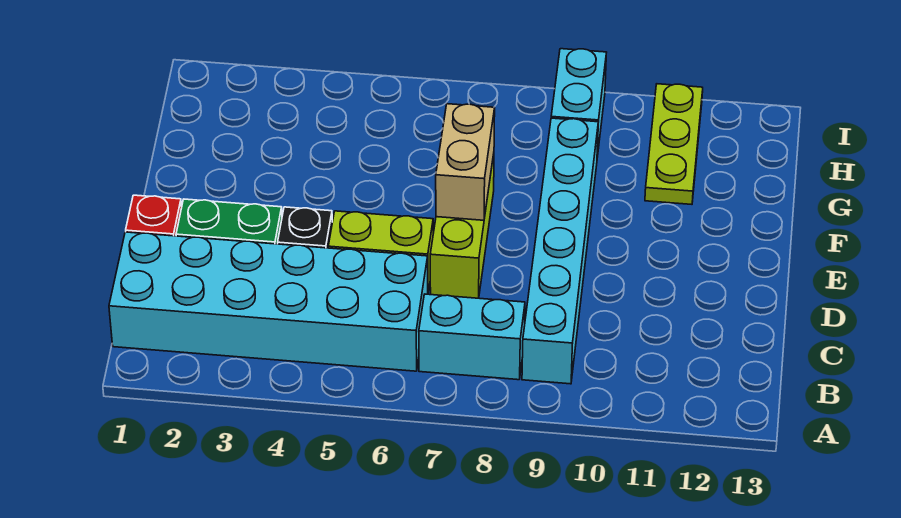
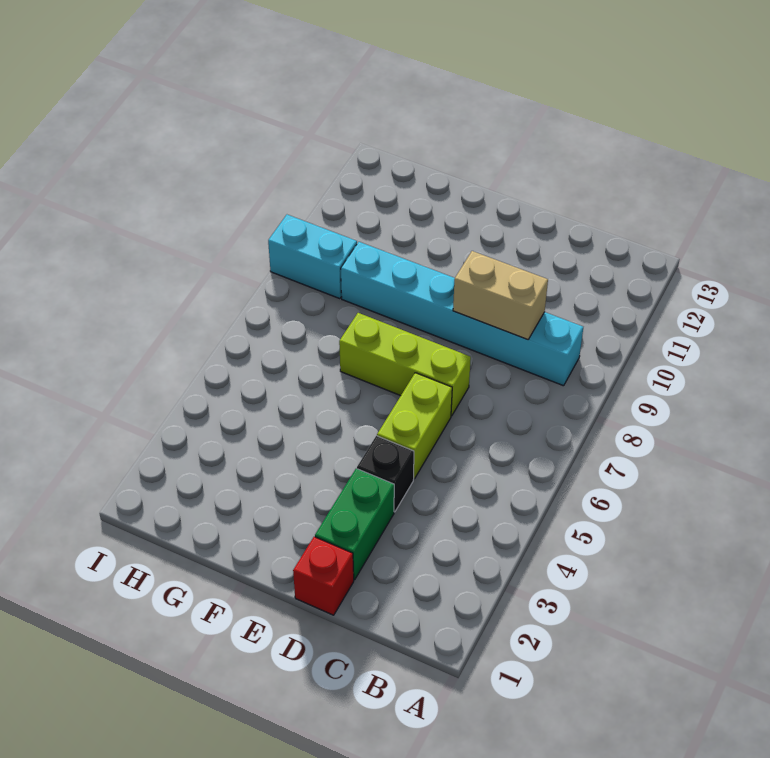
cyan 2x6 brick [109,232,428,371] -> none
cyan 1x2 brick [419,294,525,380] -> none
tan 1x2 brick [436,104,495,220] -> tan 1x2 brick moved to [453,251,548,340]
lime 1x3 plate [645,84,703,204] -> none

